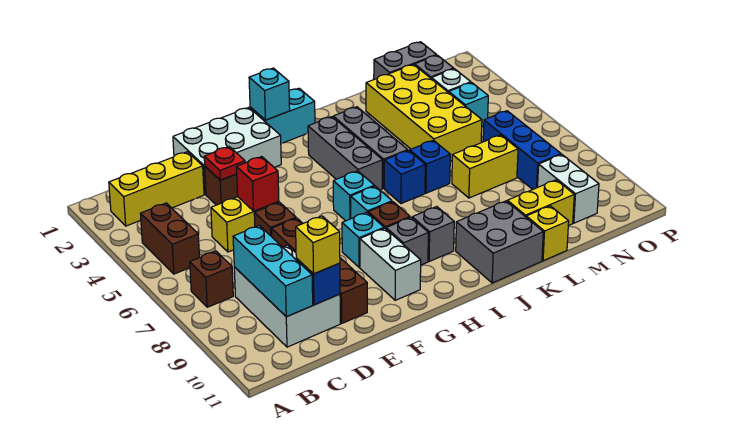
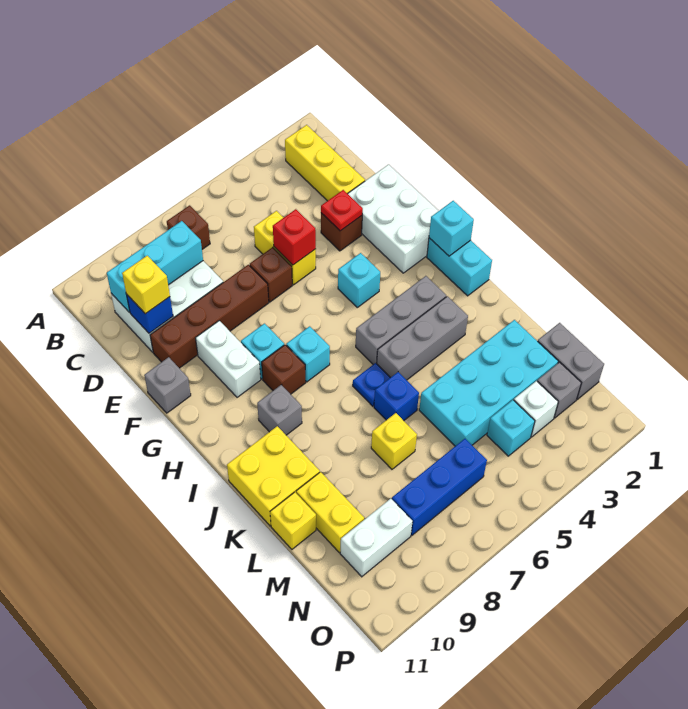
brown 1x2 brick [140,203,199,274] -> none
white 1x2 brick [360,228,421,300] -> white 1x2 brick turned to [196,321,261,397]
cyan 1x1 brick [333,171,374,221] -> cyan 1x1 brick moved to [338,253,380,307]
grey 1x1 brick [386,217,428,265] -> grey 1x1 brick moved to [144,357,191,413]
blue 1x1 brick [384,150,425,204] -> blue 1x1 plate [353,363,390,406]
grey 2x2 brick [456,201,543,283] -> yellow 2x2 brick [227,426,320,526]
yellow 2x4 brick [366,64,482,161] -> cyan 2x4 brick [419,320,558,446]
yellow 1x2 brick [452,135,518,198] -> yellow 1x1 brick [371,413,417,469]

